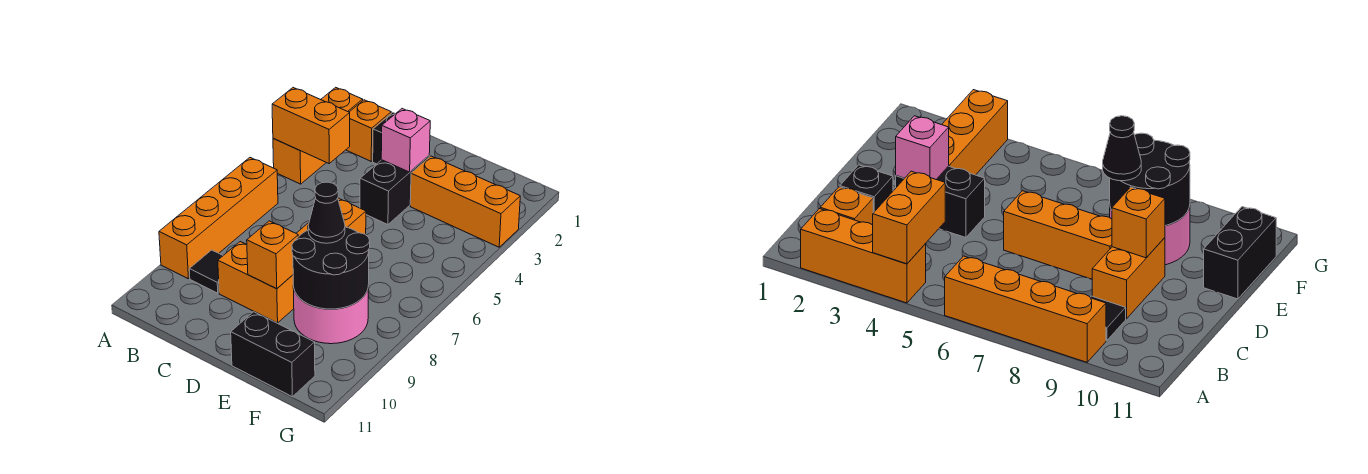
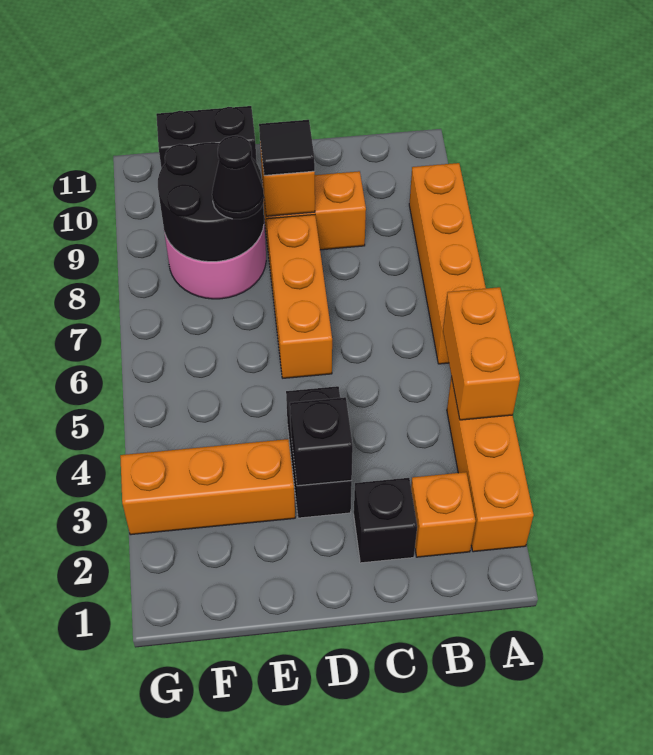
orange 1x2 brick [272,88,350,163] -> orange 1x2 brick turned to [443,287,520,420]
black 1x1 tile [189,250,223,293] -> black 1x1 tile moved to [259,120,315,175]
pink 1x1 brick [381,109,430,172] -> black 1x1 brick [290,397,353,486]

